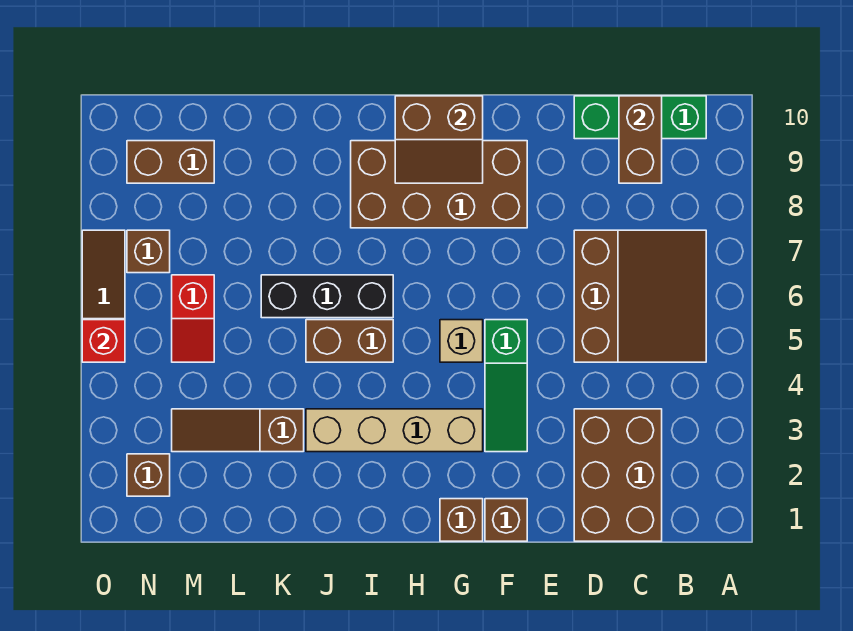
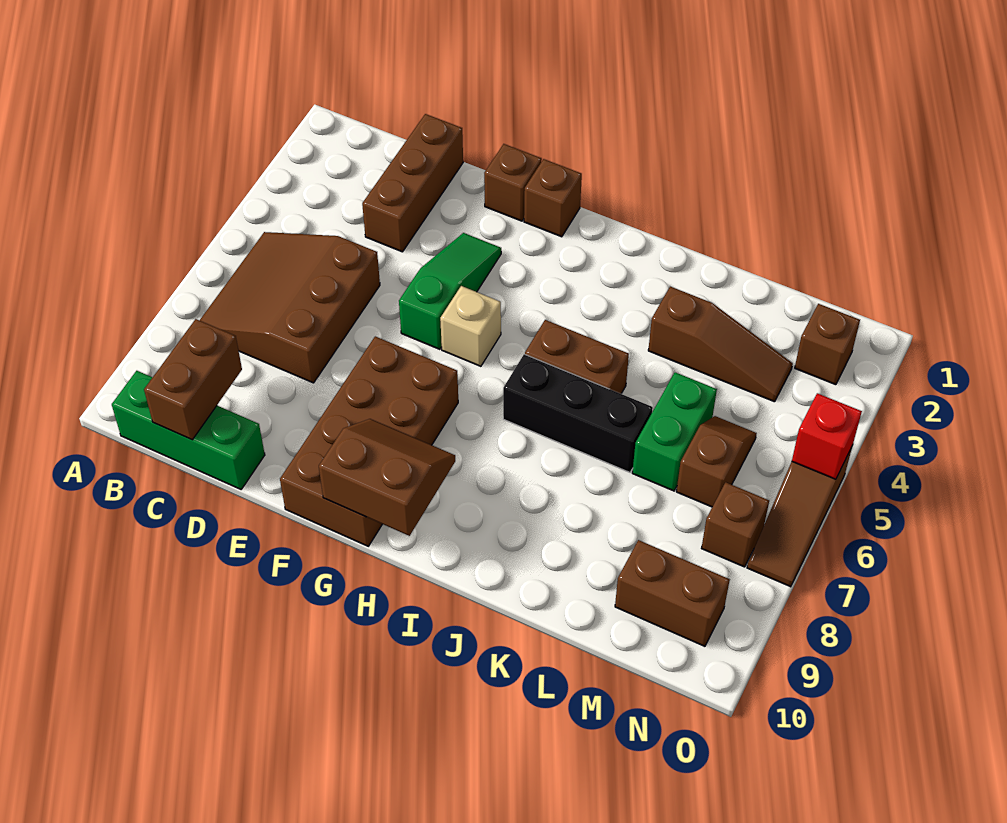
brown 2x3 brick [574,409,662,541] -> brown 1x3 brick [362,114,463,252]
brown 2x4 brick [351,141,527,228] -> brown 2x4 brick turned to [280,336,458,546]
tan 1x4 brick [306,409,483,452] -> none
none -> green 1x2 brick [632,372,717,491]
red 1x2 slope [172,275,214,362] -> brown 1x2 slope [676,416,757,507]

